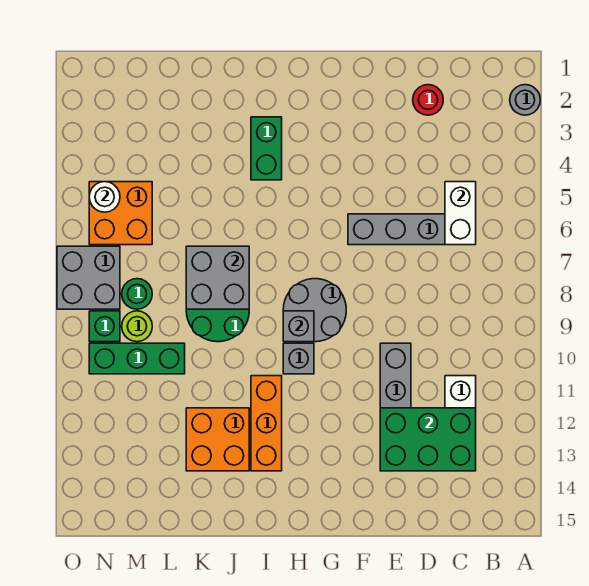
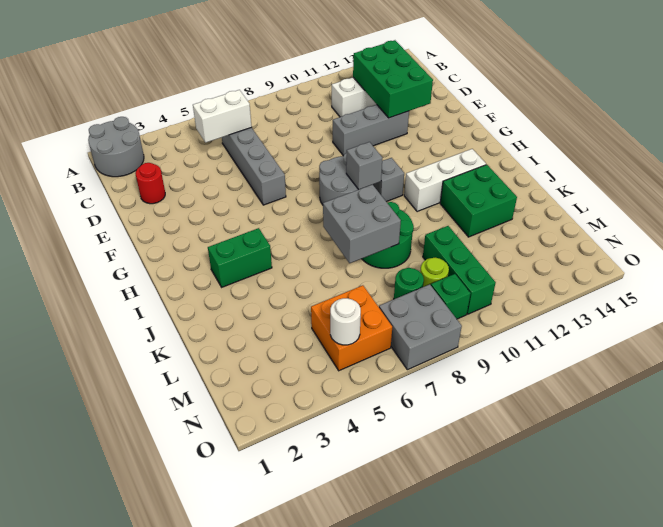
grey 1x1 round brick [510,85,540,115] -> grey 2x2 round brick [88,117,144,177]
orange 1x3 brick [251,376,282,471] -> white 1x3 brick [404,149,486,212]
orange 2x2 brick [186,408,249,471] -> green 2x2 brick [440,165,517,237]

